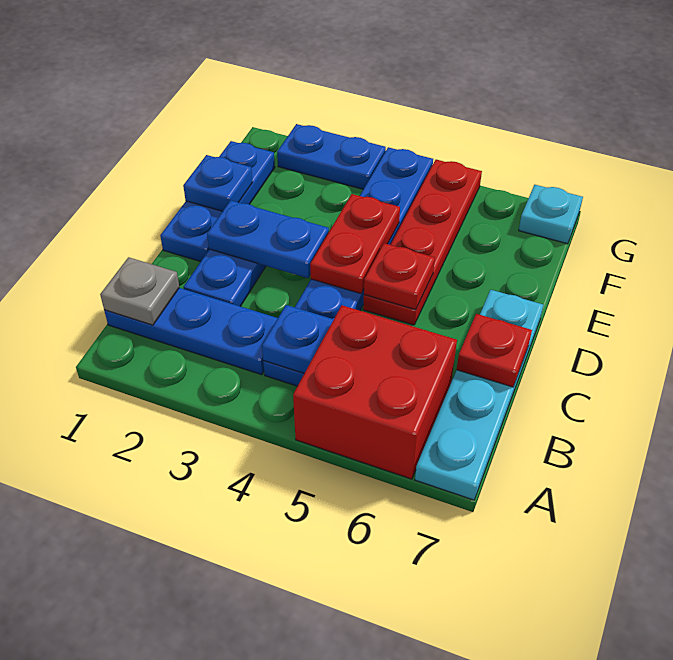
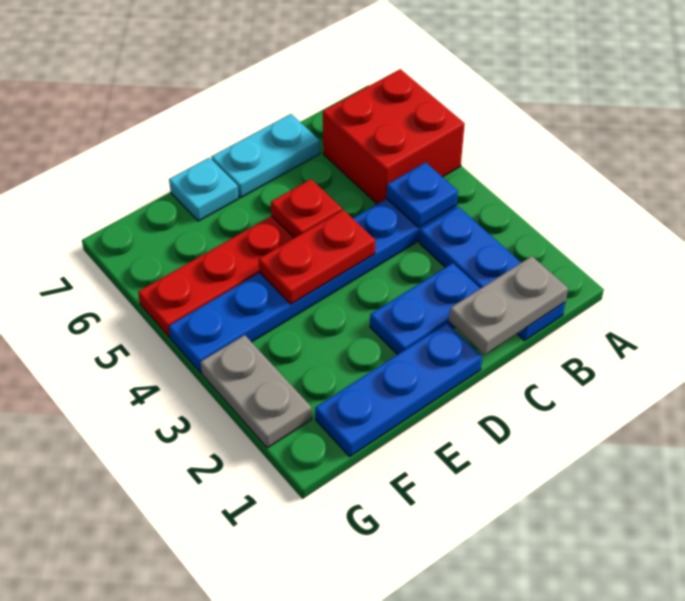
cyan 1x4 plate [415,290,543,500] -> cyan 1x2 plate [212,114,320,197]
grey 1x1 plate [100,257,179,325] -> grey 1x2 plate [449,256,568,355]
red 1x1 plate [457,314,532,387] -> none
blue 1x2 plate [207,200,329,278] -> none
blue 1x1 plate [183,155,253,211] -> none
blue 1x2 plate [277,124,386,189] -> grey 1x2 plate [200,335,312,448]
cyan 1x1 plate [519,185,583,244] -> cyan 1x1 plate moved to [169,158,239,221]

